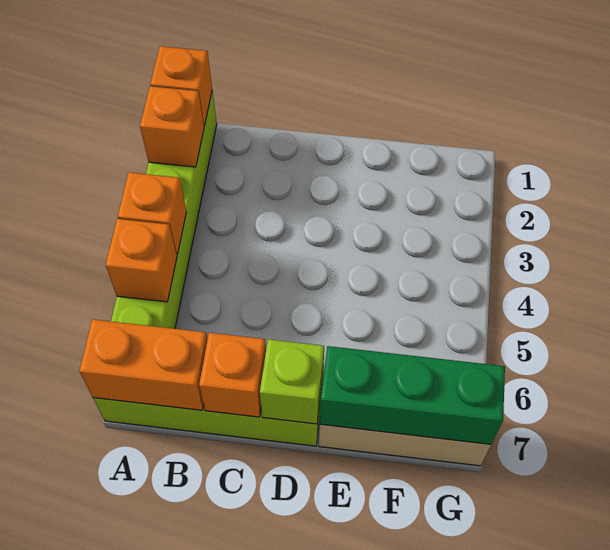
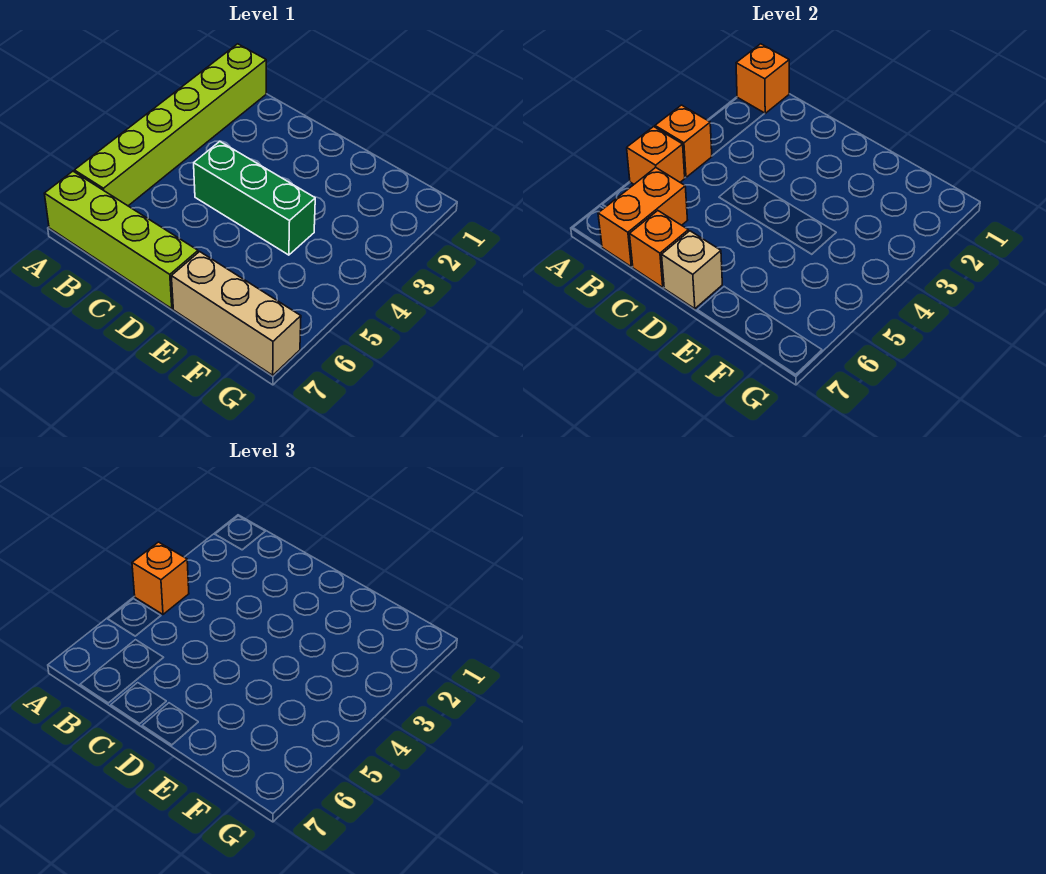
orange 1x1 brick [140,86,204,167] -> orange 1x1 brick moved to [132,542,189,614]
orange 1x2 brick [79,319,208,410] -> orange 1x2 brick turned to [598,168,687,267]
lime 1x1 brick [260,339,324,424] -> tan 1x1 brick [662,231,722,309]
green 1x3 brick [320,346,505,444] -> green 1x3 brick moved to [194,142,315,255]

